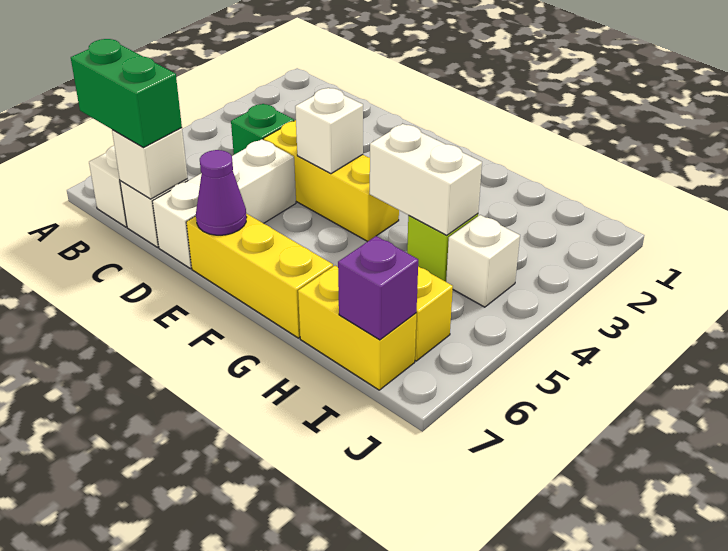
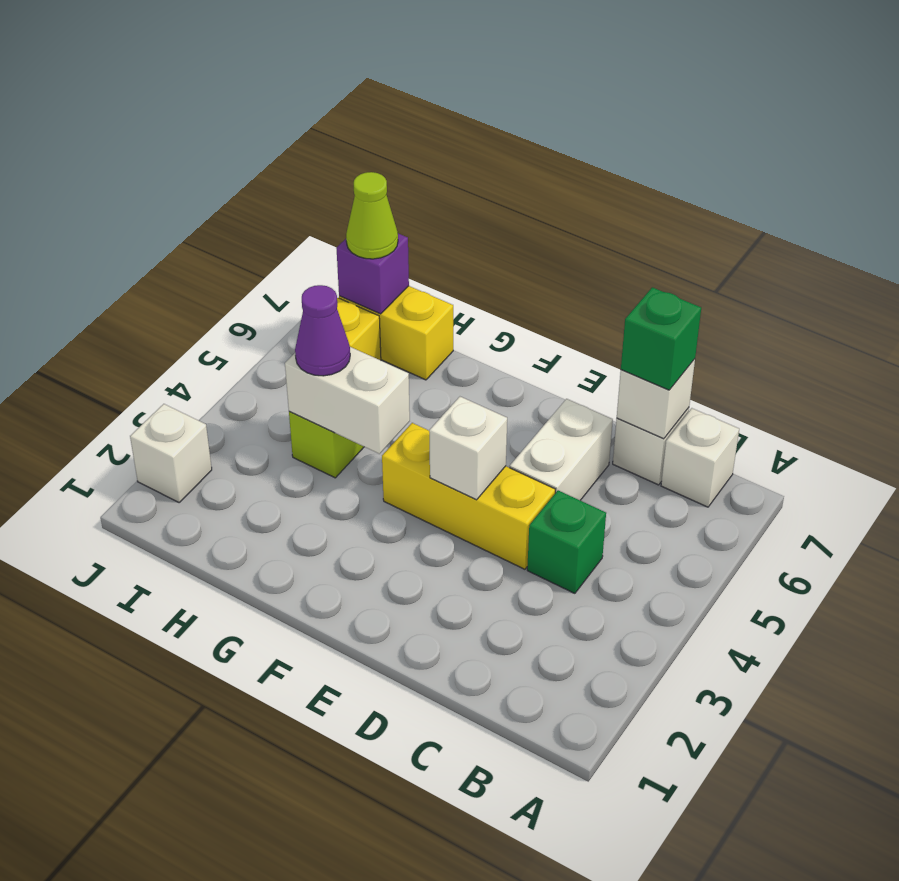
green 1x2 brick [71,39,182,148] -> green 1x1 brick [621,287,701,390]
white 1x3 brick [153,139,296,269] -> white 1x2 brick [510,399,613,500]
yellow 1x3 brick [186,213,333,338] -> none
purple 1x1 cone [196,150,247,235] -> purple 1x1 cone moved to [295,285,350,376]
white 1x1 brick [446,215,520,307] -> white 1x1 brick moved to [130,404,212,502]
none -> lime 1x1 cone [346,172,398,259]

